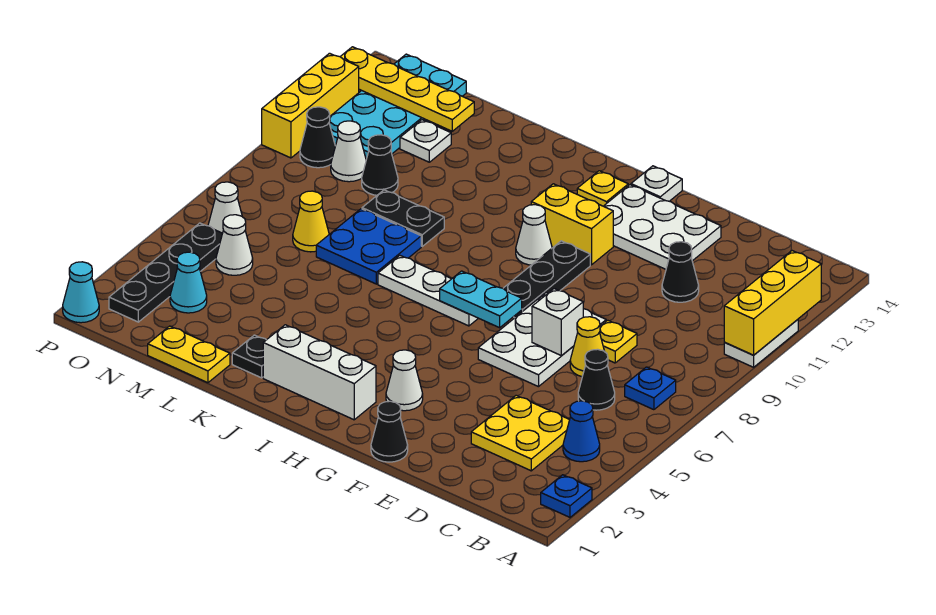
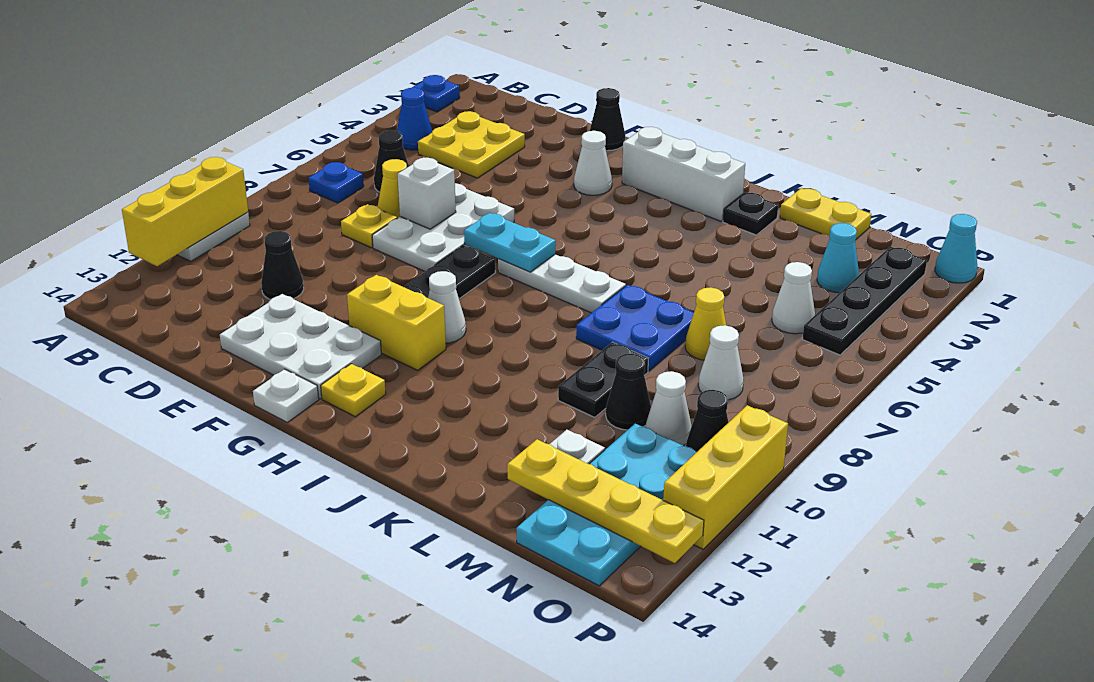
black 1x2 plate [362,190,444,246] -> black 1x2 plate turned to [558,342,648,417]
white 1x1 cone [208,182,242,233] -> white 1x1 cone moved to [698,325,744,400]

